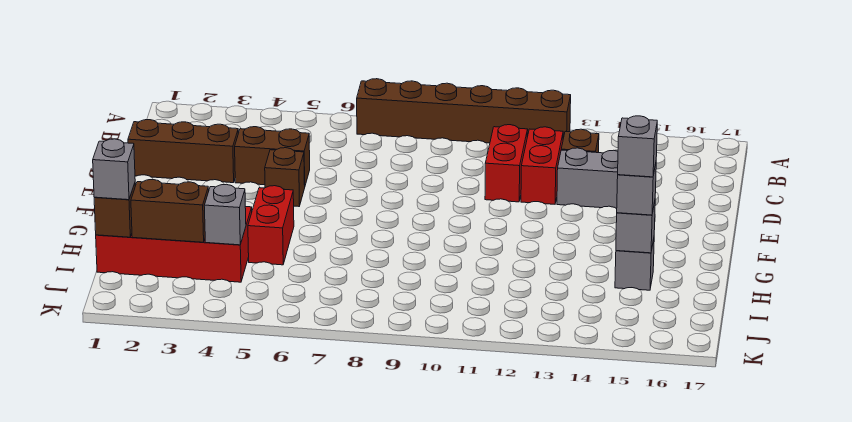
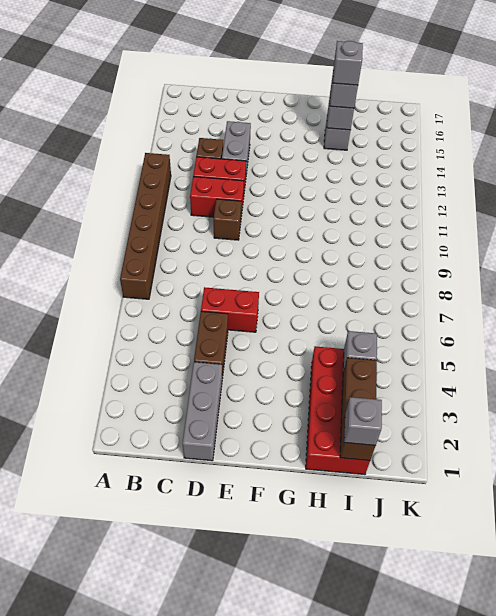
brown 1x3 brick [128,120,238,183] -> grey 1x3 brick [183,362,222,461]
brown 1x1 brick [265,148,305,206] -> brown 1x1 brick moved to [213,199,241,240]
red 1x2 brick [248,186,294,265] -> red 1x2 brick moved to [201,287,259,332]

